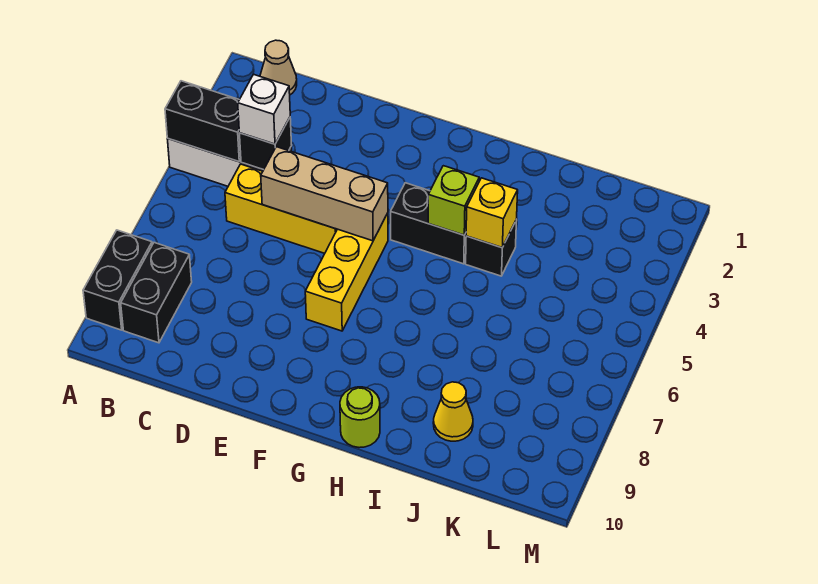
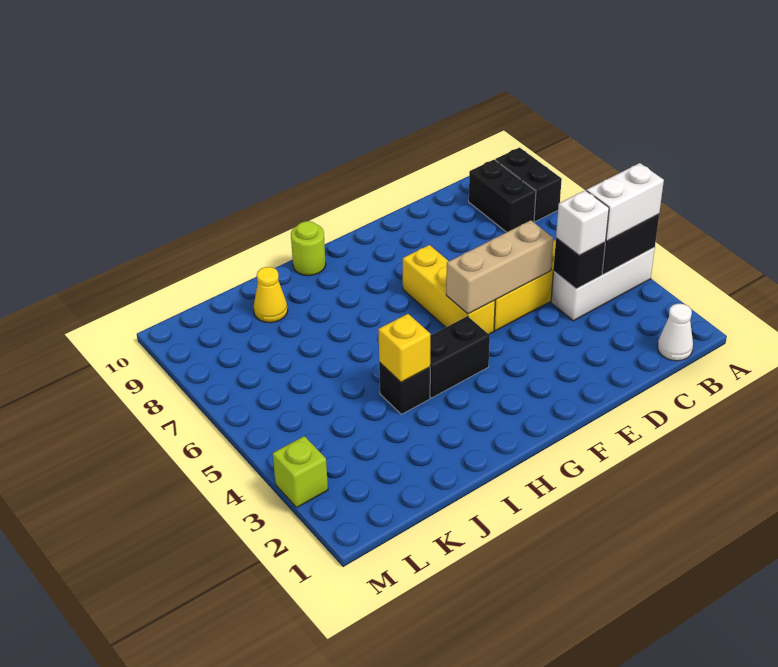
none -> white 1x2 brick [587,163,664,241]
tan 1x1 cone [260,40,297,95] -> white 1x1 cone [658,304,693,361]
lime 1x1 brick [428,166,479,235] -> lime 1x1 brick moved to [273,436,328,507]

